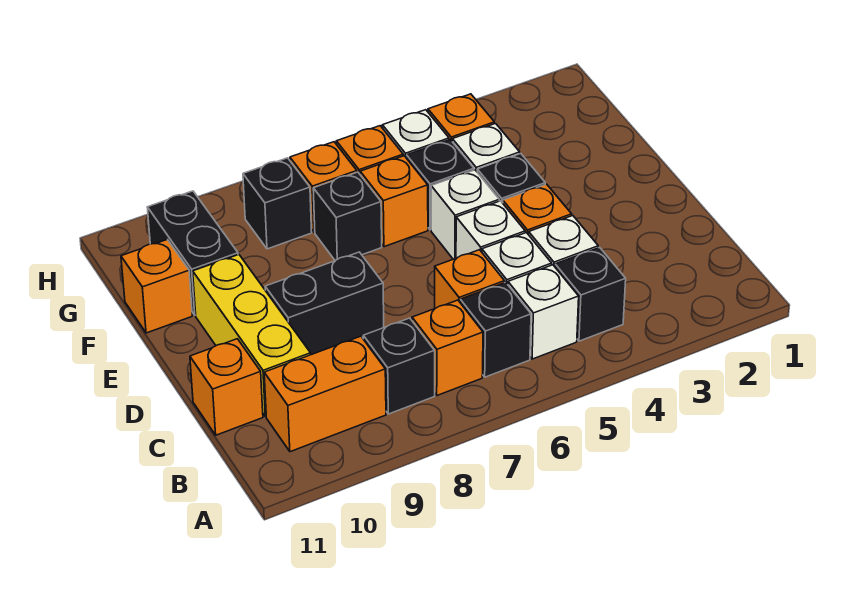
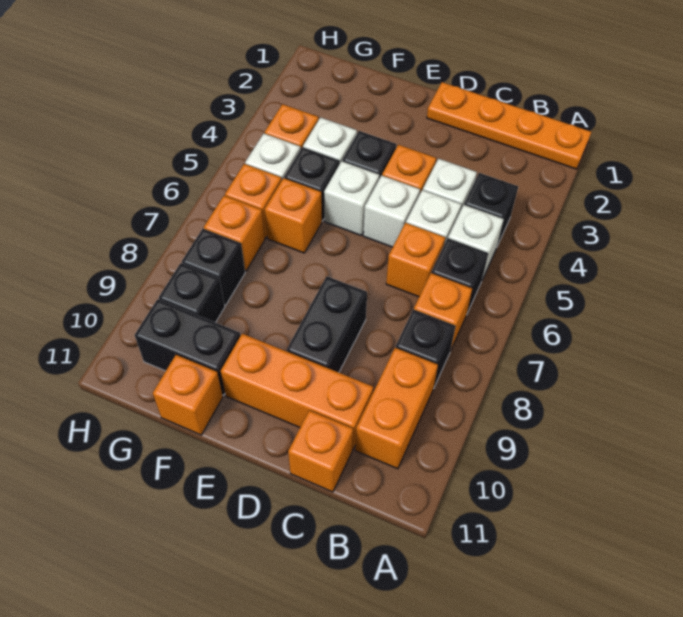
none -> orange 1x4 plate [427,82,591,169]
yellow 1x3 brick [193,255,311,417] -> orange 1x3 brick [221,334,373,450]
black 1x1 brick [313,172,382,261] -> black 1x1 brick moved to [159,263,225,323]

